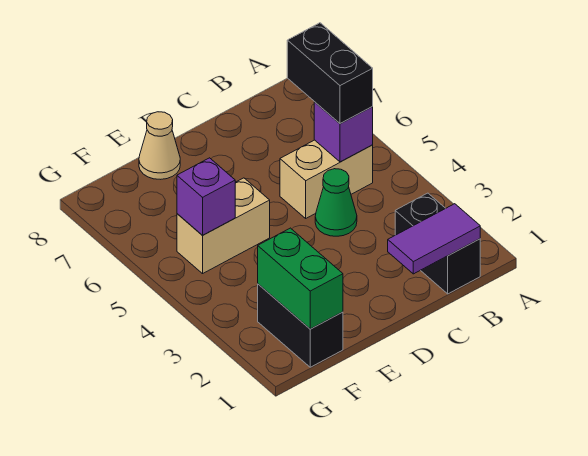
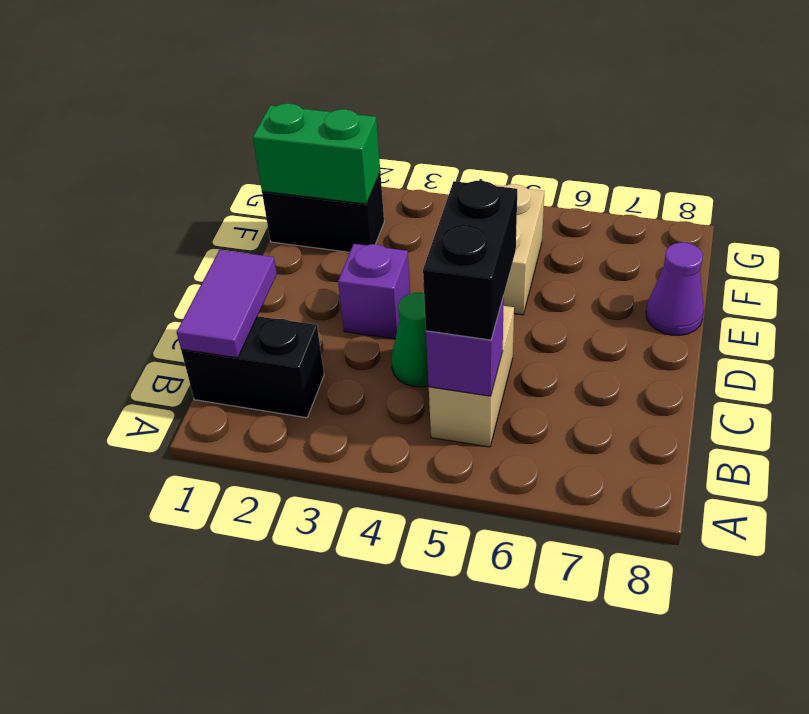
black 1x2 brick [287,23,373,123] -> black 1x2 brick turned to [423,181,517,340]
tan 1x1 cone [139,112,180,179] -> purple 1x1 cone [646,243,704,335]
purple 1x1 brick [177,158,235,235] -> purple 1x1 brick moved to [338,244,410,339]

